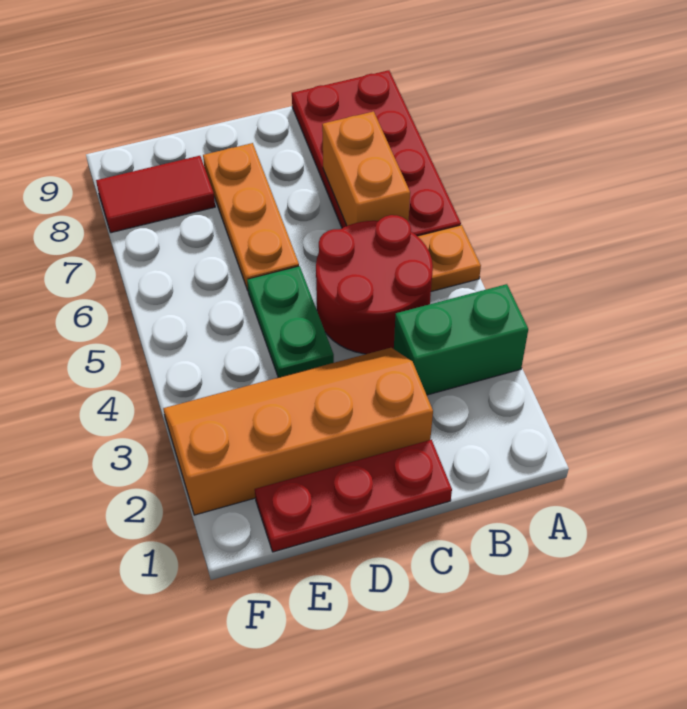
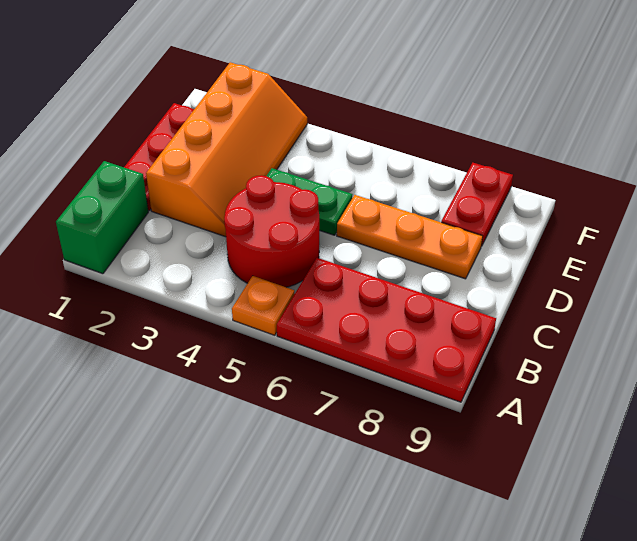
green 1x2 brick [394,284,528,395] -> green 1x2 brick moved to [56,161,148,274]
orange 1x2 brick [322,111,410,226] -> none
red 1x2 tile [96,156,215,233] -> red 1x2 plate [441,163,513,246]

